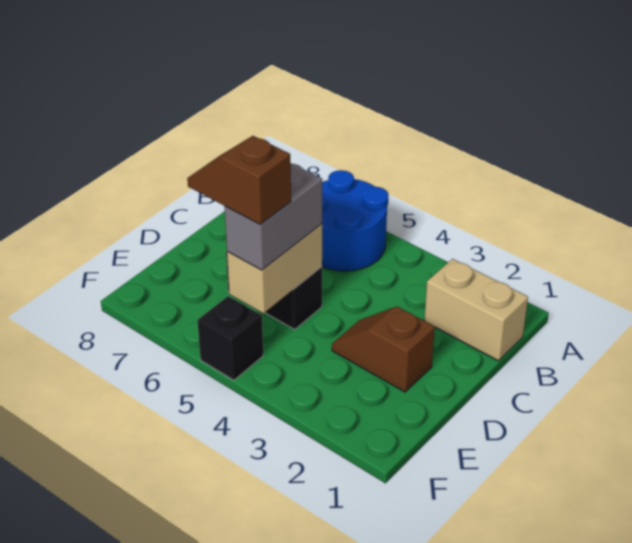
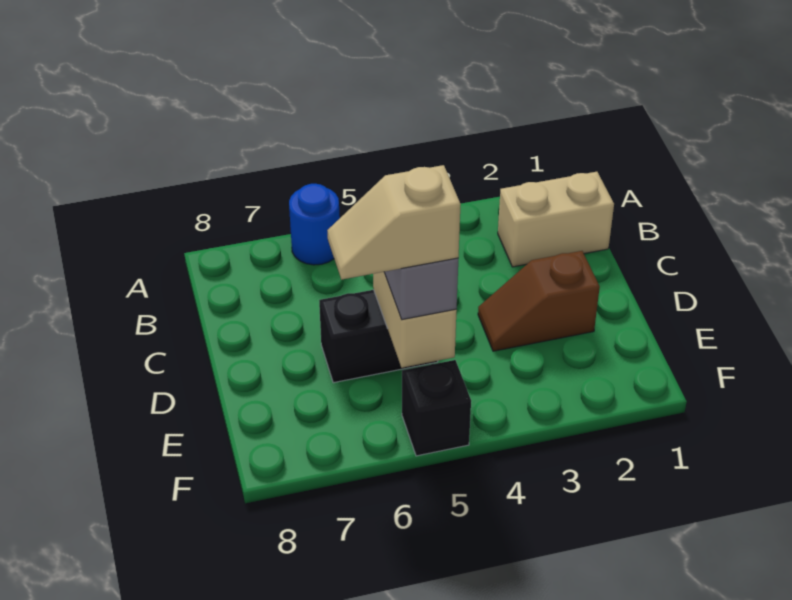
blue 2x2 round brick [322,170,388,271] -> blue 1x1 round brick [289,184,340,265]
brown 1x2 slope [187,136,291,224] -> tan 1x2 slope [327,165,461,280]

